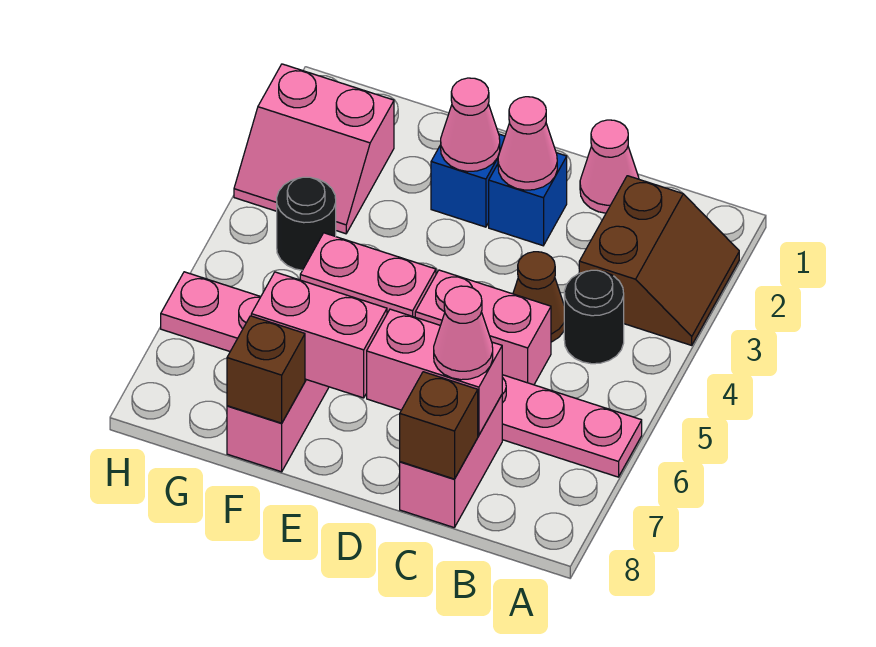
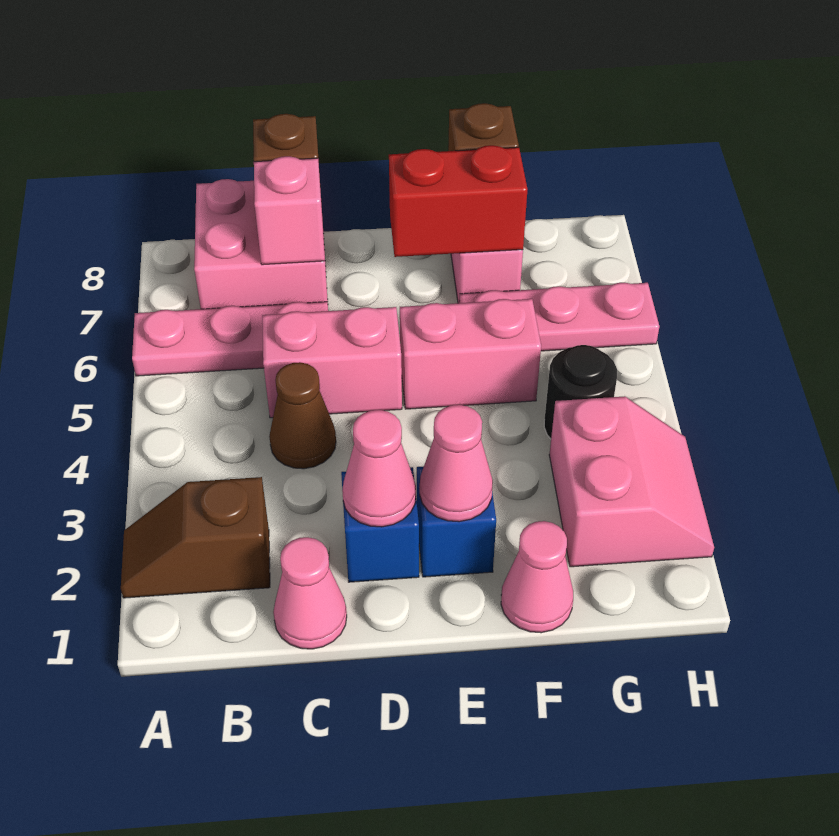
brown 2x2 slope [579,176,739,345] -> brown 1x2 slope [121,477,270,598]
black 1x1 round brick [564,270,624,364] -> none
pink 1x2 brick [400,395,502,528] -> pink 2x2 brick [194,179,328,309]
pink 1x2 brick [367,309,502,435] -> pink 1x1 brick [254,156,325,265]
pink 1x1 cone [434,286,493,380] -> pink 1x1 cone moved to [501,521,573,633]
pink 1x2 brick [251,272,387,398] -> red 1x2 brick [389,145,528,257]
pink 2x2 slope [234,64,394,234] -> pink 2x2 slope turned to [549,396,714,567]

